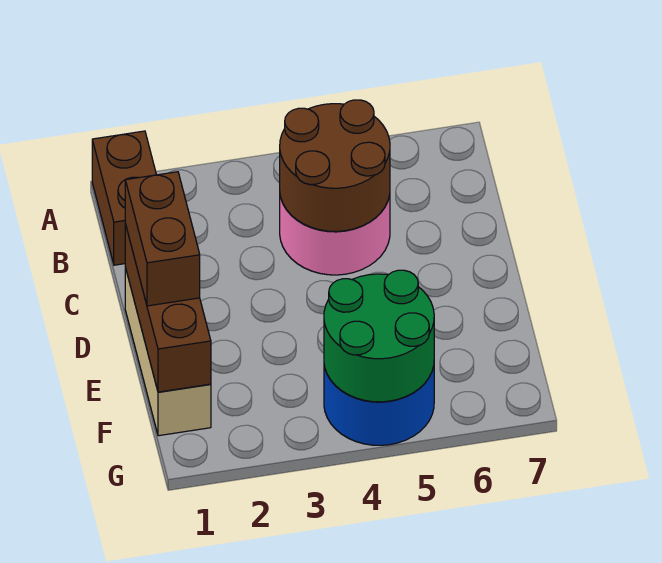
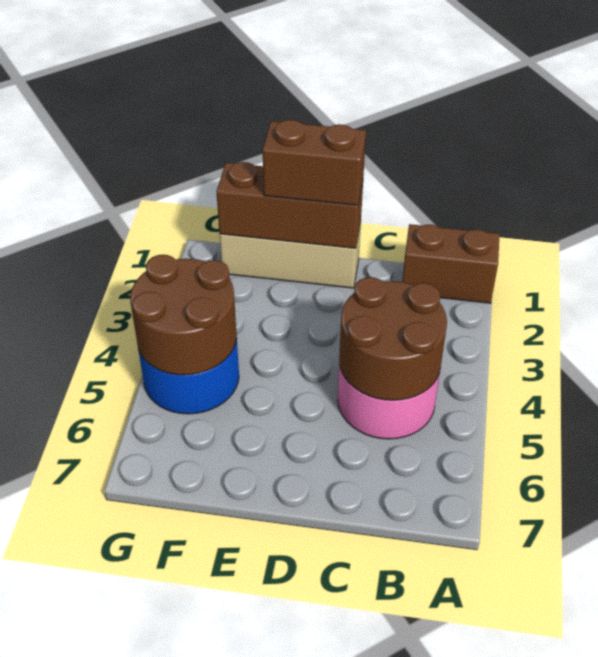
green 2x2 round brick [324,270,434,402] -> brown 2x2 round brick [130,255,237,375]

